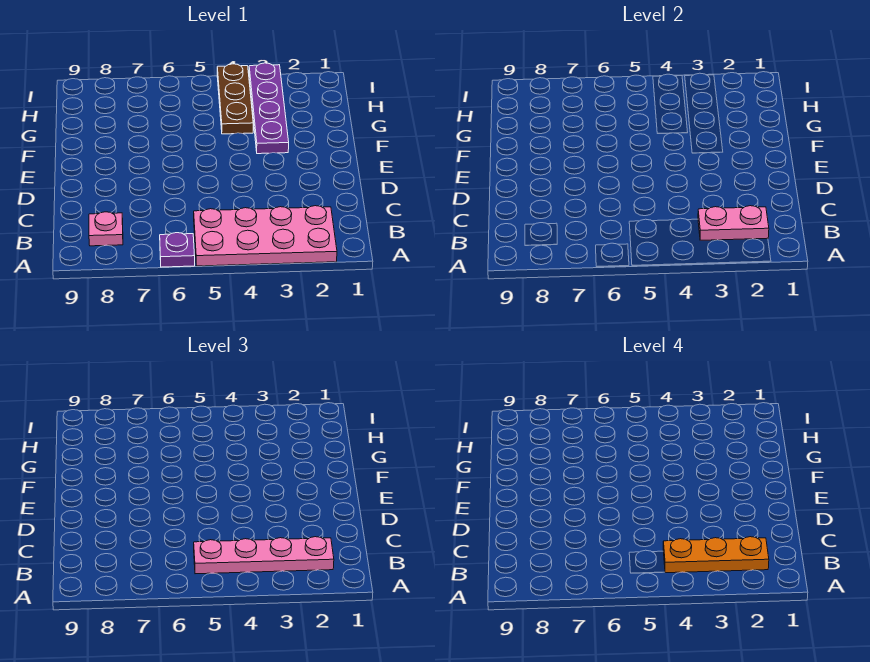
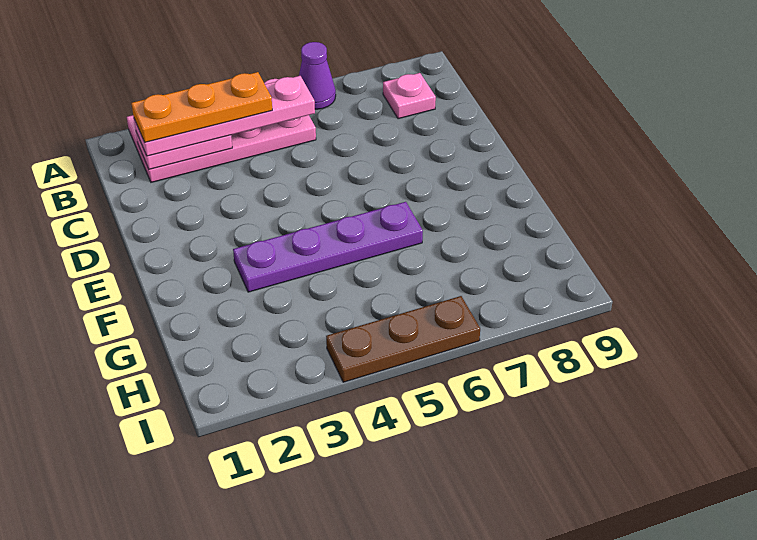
purple 1x1 plate [160,233,195,267] -> purple 1x1 cone [299,42,336,109]
purple 1x4 plate [249,63,289,154] -> purple 1x4 plate turned to [233,202,423,292]
brown 1x3 plate [217,64,253,134] -> brown 1x3 plate turned to [326,296,480,382]

